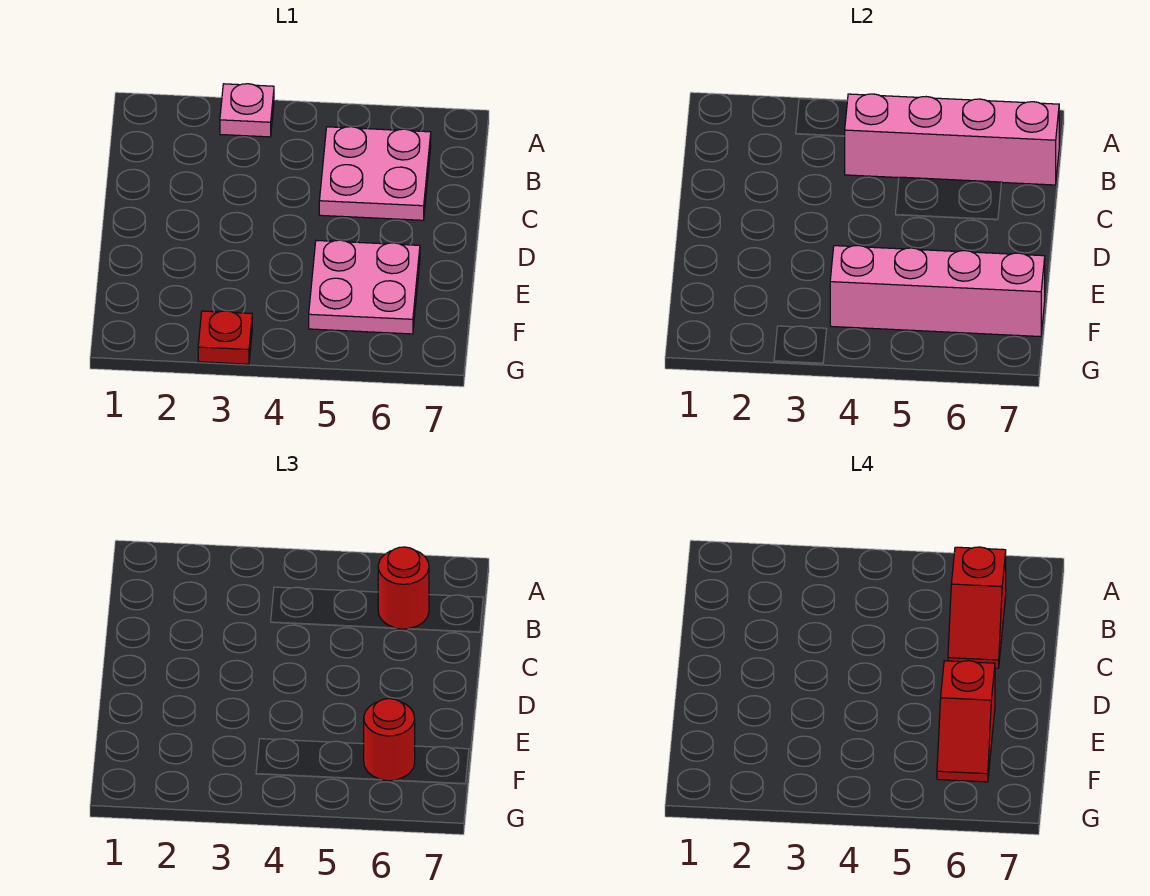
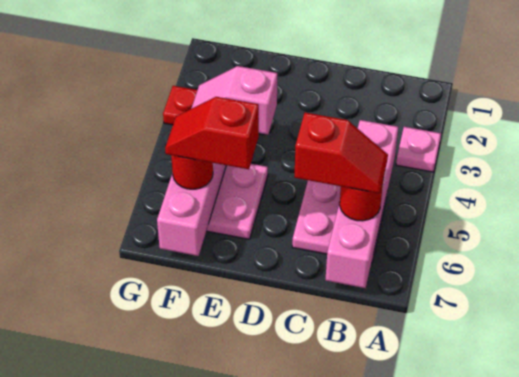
red 1x2 slope [948,547,1006,668] -> red 1x2 slope turned to [294,113,388,193]
none -> pink 1x2 slope [191,66,277,135]

